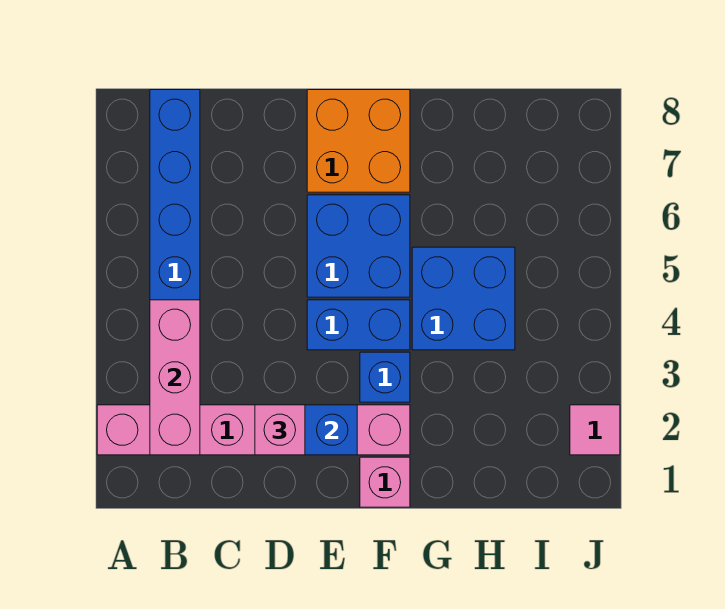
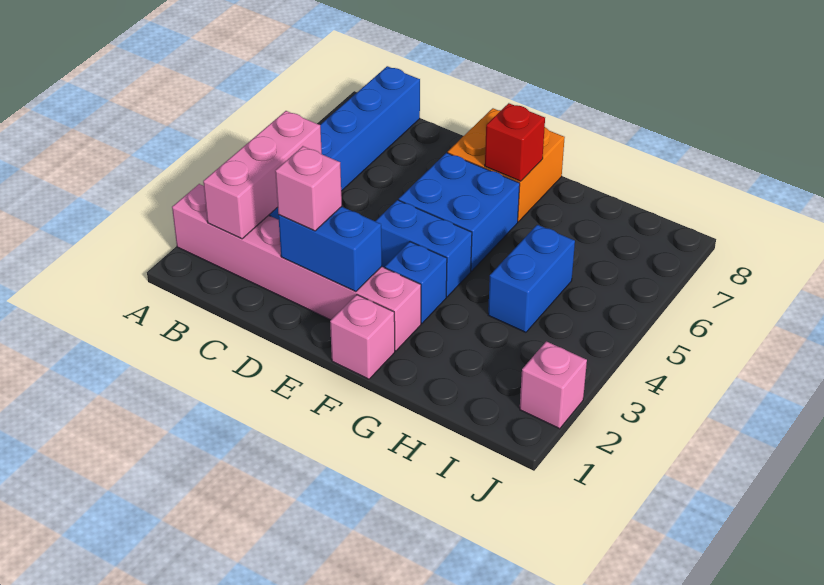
none -> red 1x1 brick [485,103,545,181]
blue 2x2 brick [412,247,515,350] -> blue 1x2 brick [488,225,575,332]
pink 1x1 tile [570,405,620,455] -> pink 1x1 brick [520,341,587,429]

